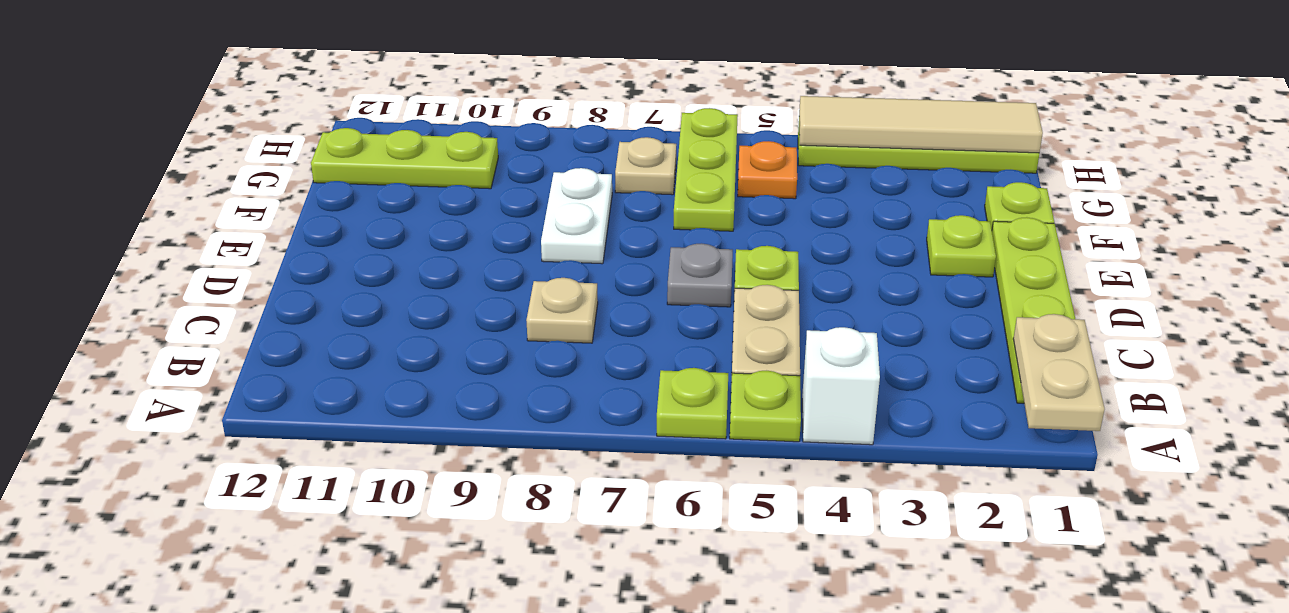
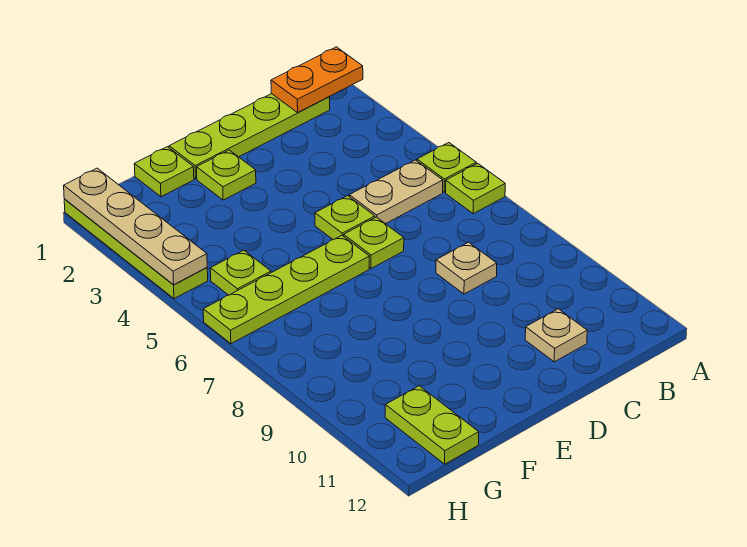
tan 1x2 plate [1013,314,1105,431] -> orange 1x2 plate [271,47,363,113]
white 1x1 brick [802,327,880,445] -> none
grey 1x1 plate [667,243,733,307] -> lime 1x1 plate [344,217,404,268]
white 1x2 plate [541,168,612,264] -> none
lime 1x3 plate [674,108,738,231] -> lime 1x4 plate [203,235,369,344]
orange 1x1 plate [738,141,797,199] -> lime 1x1 plate [210,250,271,295]
tan 1x1 plate [615,137,676,195] -> tan 1x1 plate moved to [525,309,587,362]
lime 1x3 plate [311,128,498,189] -> lime 1x2 plate [385,386,479,464]
tan 1x4 tile [799,96,1043,153] -> tan 1x4 plate [64,168,207,285]

